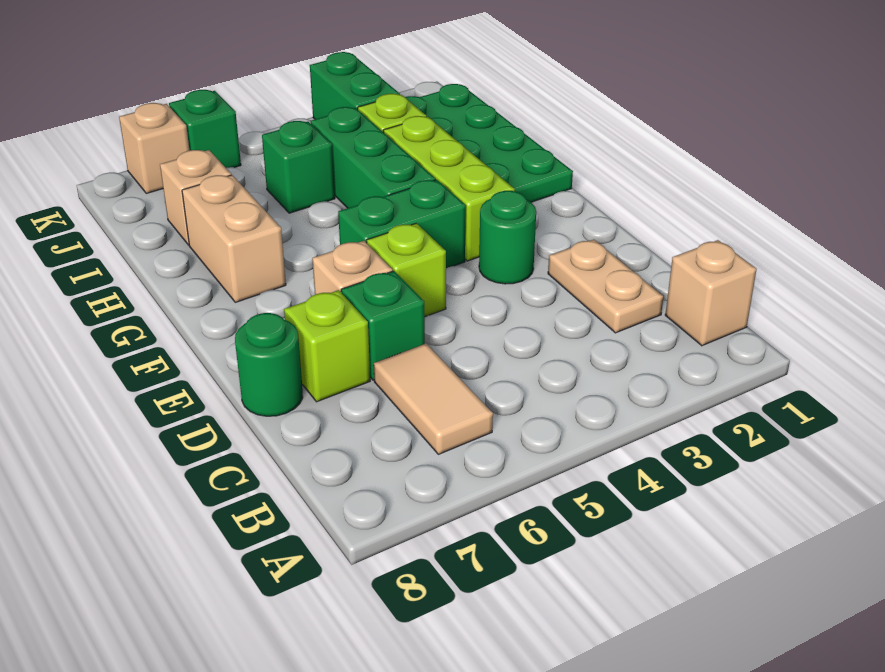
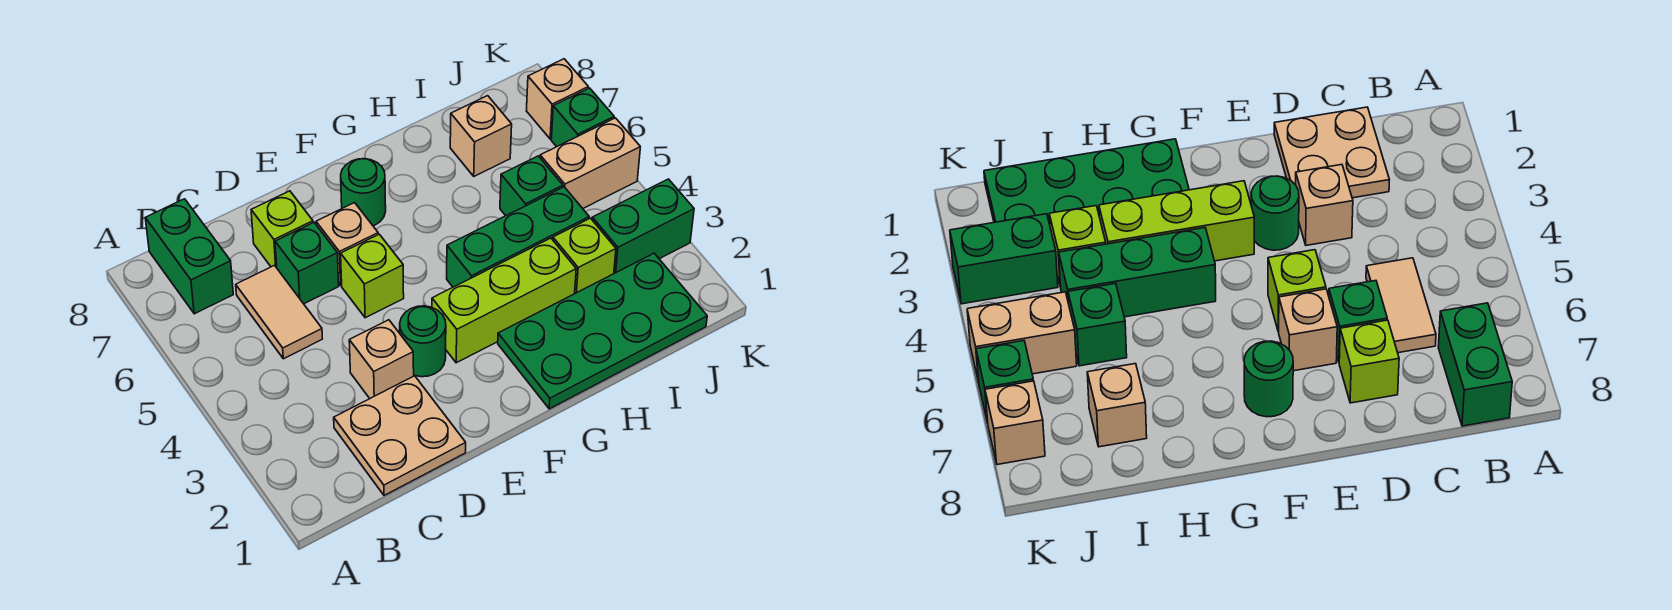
tan 1x1 brick [665,240,757,346] -> tan 1x1 brick moved to [349,320,414,398]
tan 1x2 tile [374,344,493,454] -> tan 1x2 tile turned to [236,265,322,359]
tan 1x2 plate [548,240,663,333] -> tan 2x2 plate [334,376,466,495]
green 1x1 round brick [235,313,303,416] -> green 1x1 round brick moved to [341,159,386,226]
green 1x2 brick [338,180,466,268] -> green 1x2 brick moved to [145,199,233,314]
tan 1x2 brick [182,175,286,302] -> tan 1x2 brick moved to [540,118,640,208]

